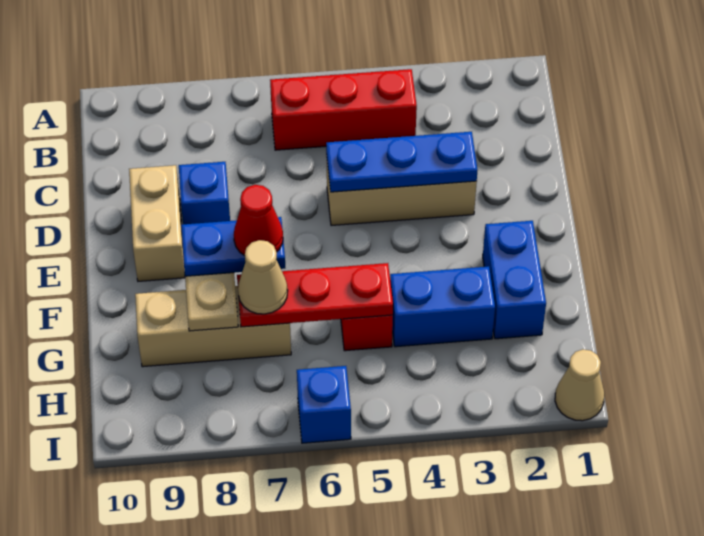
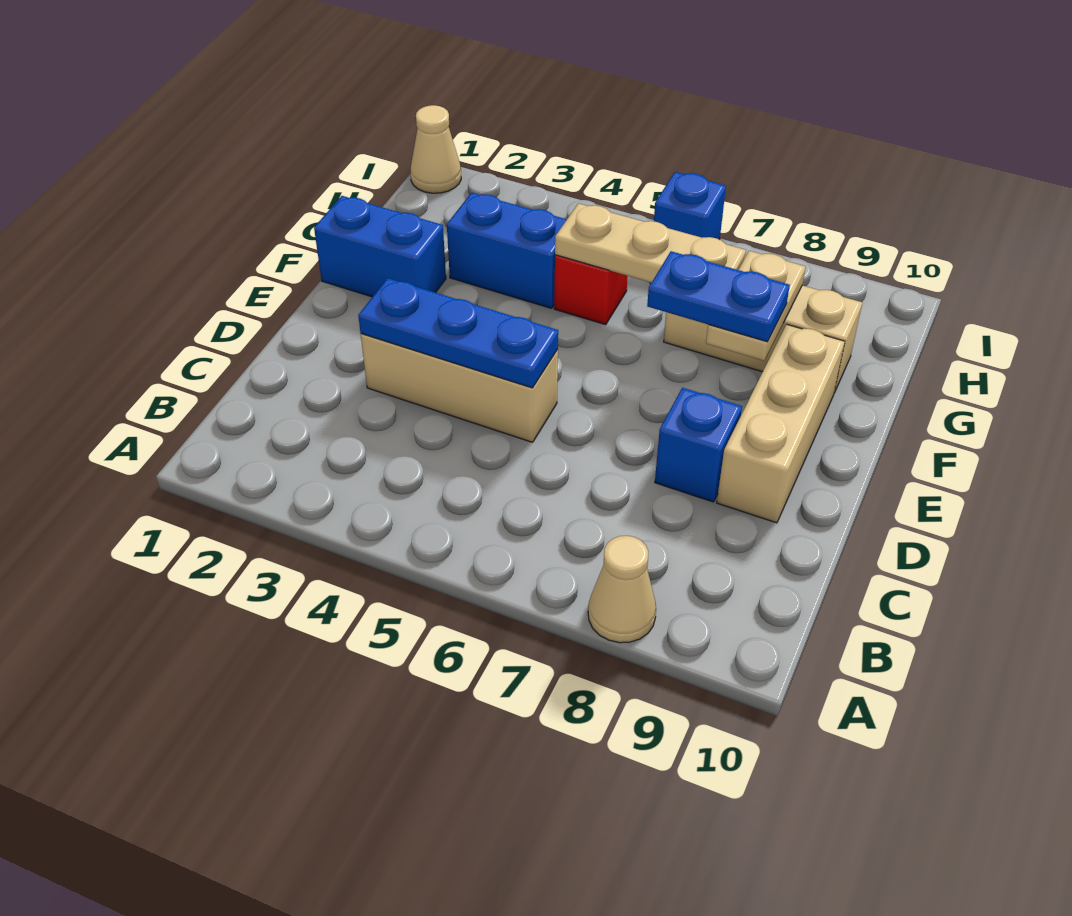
red 1x3 brick [270,69,417,150] -> none
tan 1x2 brick [129,165,185,281] -> tan 1x3 brick [717,324,845,523]
blue 1x2 brick [483,221,546,339] -> blue 1x2 brick turned to [314,196,446,297]
red 1x1 cone [234,185,283,256] -> none
red 1x3 plate [237,263,393,327] -> tan 1x3 plate [555,203,746,283]
tan 1x1 cone [238,240,288,314] -> tan 1x1 cone moved to [588,536,656,643]

